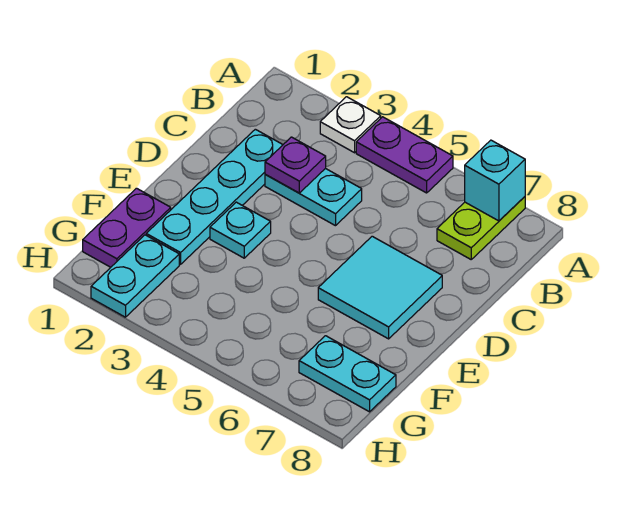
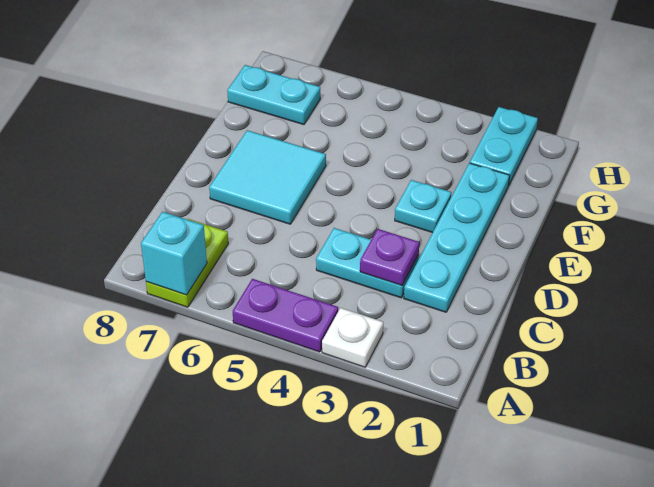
purple 1x2 plate [83,188,171,267] -> none

